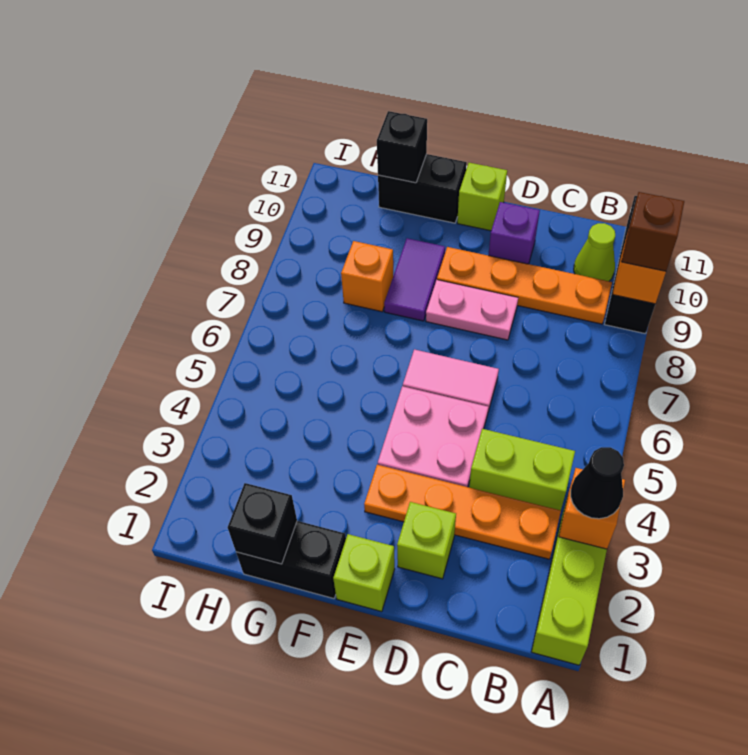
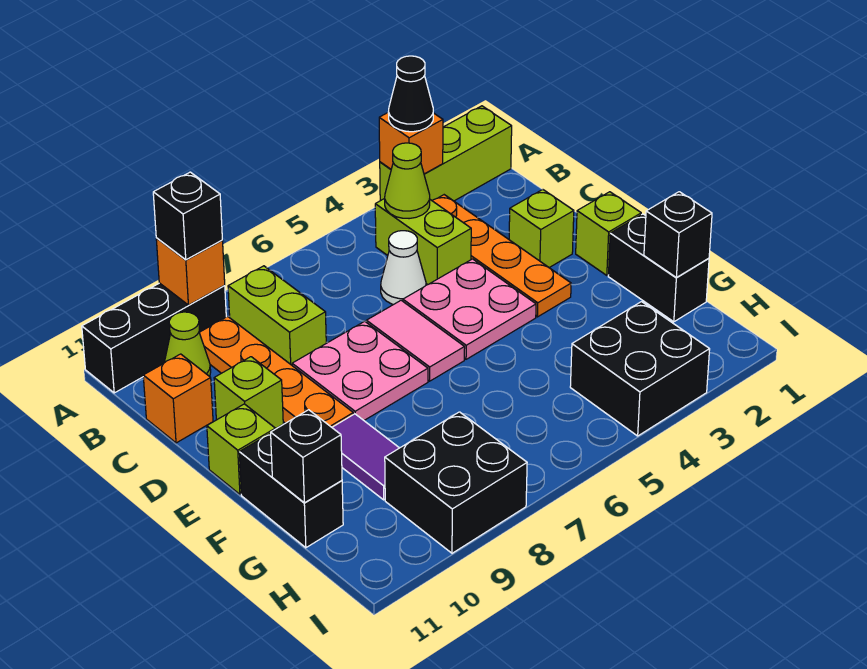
brown 1x1 brick [621,192,684,271] -> black 1x1 brick [153,172,222,260]
none -> lime 1x1 cone [385,143,430,219]
none -> lime 1x2 brick [228,266,326,365]
none -> white 1x1 cone [381,231,426,305]
pink 1x2 plate [426,280,518,340] -> pink 2x2 plate [292,321,428,420]
purple 1x1 brick [488,202,540,264] -> lime 1x1 brick [214,357,283,429]
purple 1x2 tile [384,238,445,321] -> purple 1x2 tile turned to [332,414,399,500]
orange 1x1 brick [341,241,393,312] -> orange 1x1 brick moved to [143,354,213,443]
none -> black 2x2 brick [570,302,710,436]
none -> black 2x2 brick [385,412,527,553]

